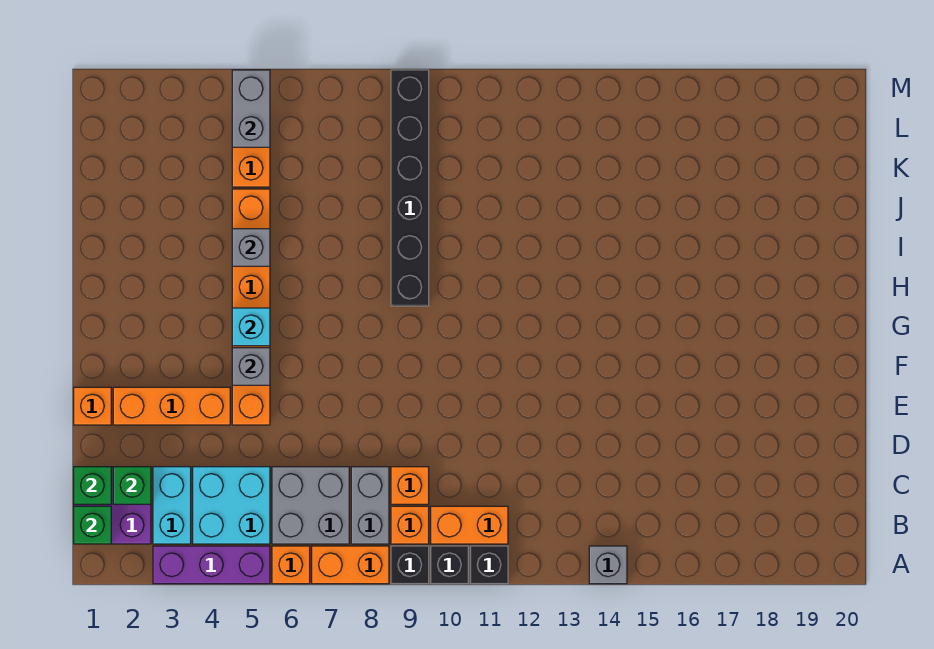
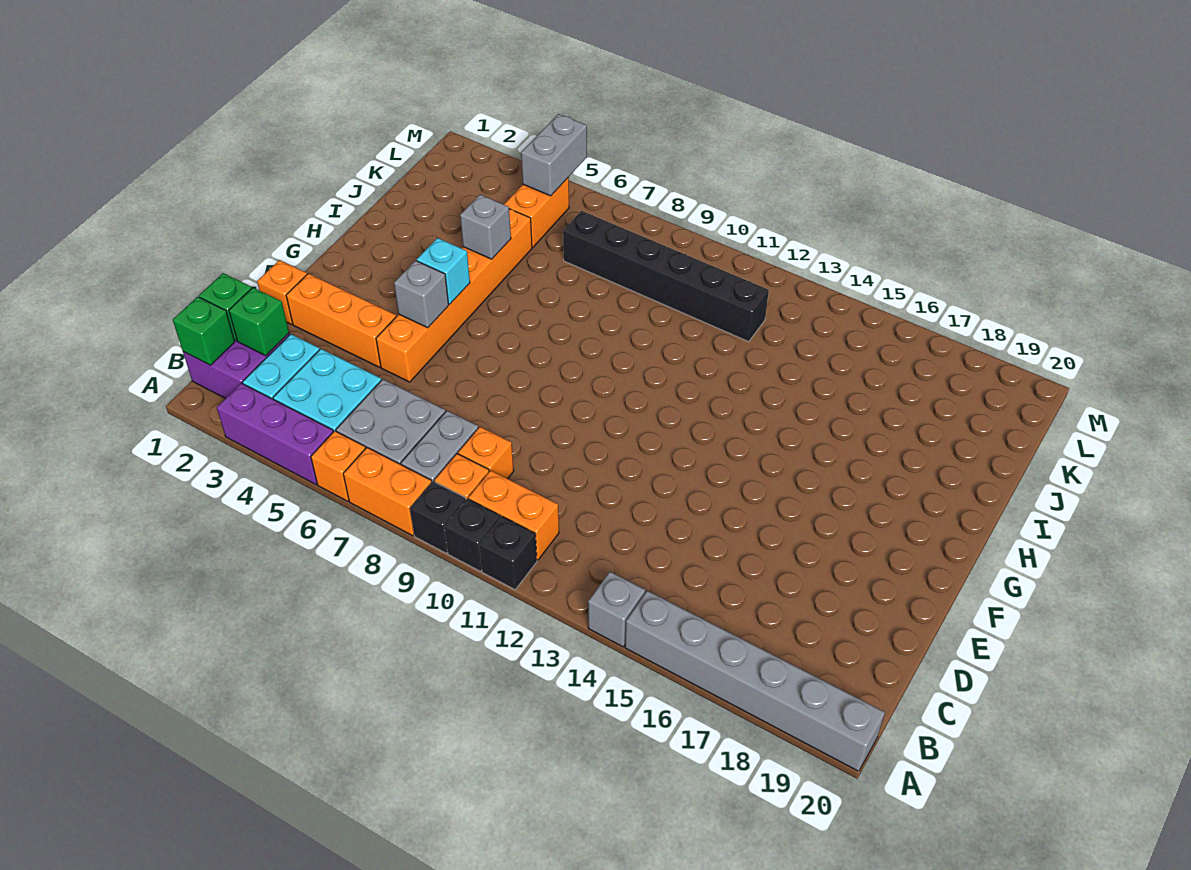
none -> grey 1x6 brick [625,591,885,771]
black 1x6 brick [391,70,429,306] -> black 1x6 brick turned to [563,211,769,342]

